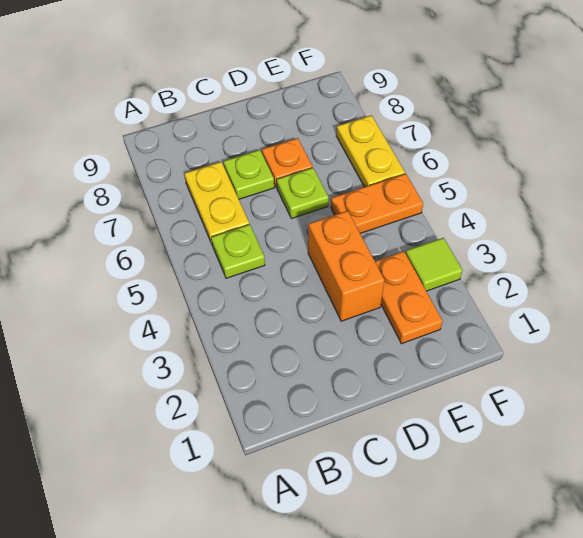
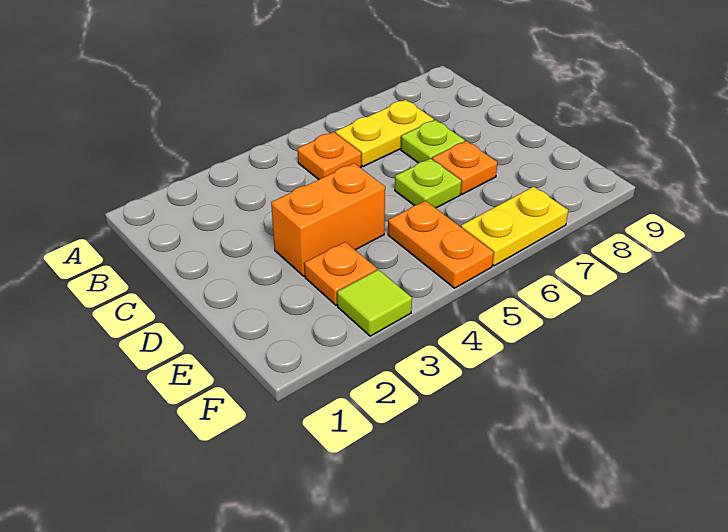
lime 1x1 plate [211,224,265,278] -> orange 1x1 plate [297,132,361,179]
orange 1x2 plate [375,251,443,344] -> orange 1x1 plate [304,242,377,305]

